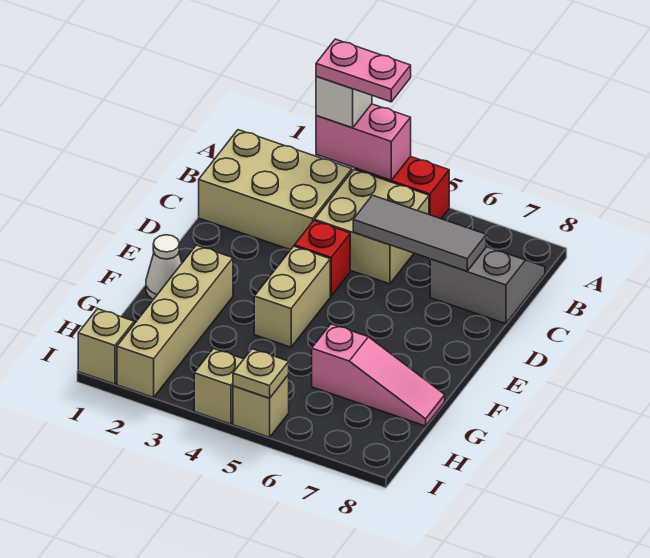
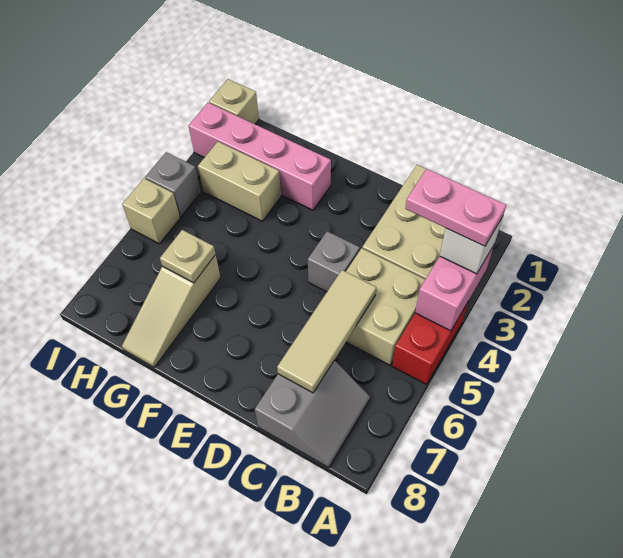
pink 1x2 plate [316,39,411,102] -> pink 1x2 plate turned to [405,169,506,246]
grey 1x3 tile [353,195,486,271] -> tan 1x3 tile [277,270,376,393]
red 1x1 brick [295,221,350,296] -> grey 1x1 brick [308,231,360,292]
tan 1x2 brick [254,246,330,347] -> tan 1x2 brick moved to [198,142,281,221]
white 1x1 cone [146,235,182,300] -> none
tan 1x4 brick [117,245,233,397] -> pink 1x4 brick [188,103,331,210]
pink 1x3 slope [312,324,445,426] -> tan 1x3 slope [122,255,221,367]
tan 1x1 brick [194,349,243,424] -> grey 1x1 brick [145,152,201,217]
tan 1x1 plate [233,349,289,398] -> tan 1x1 plate moved to [160,230,215,283]

